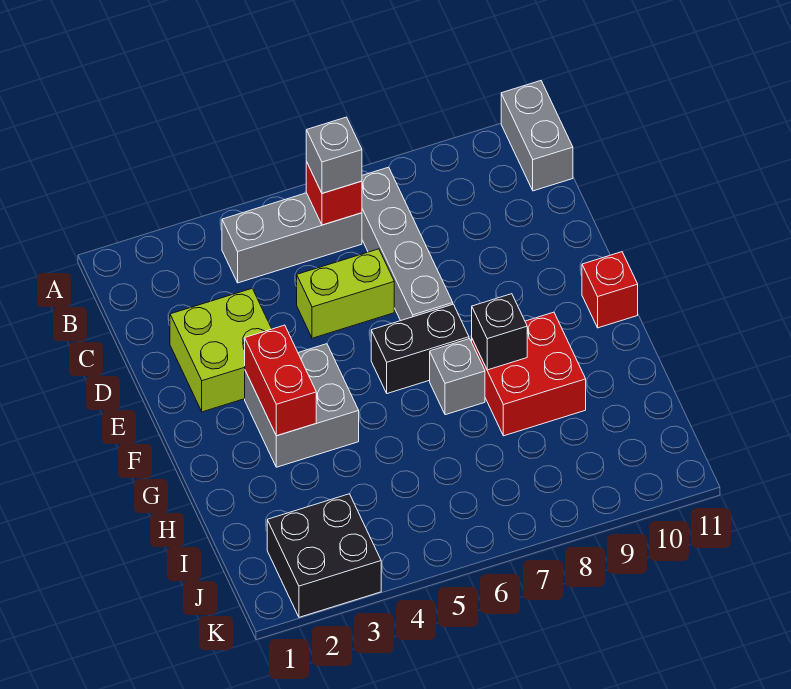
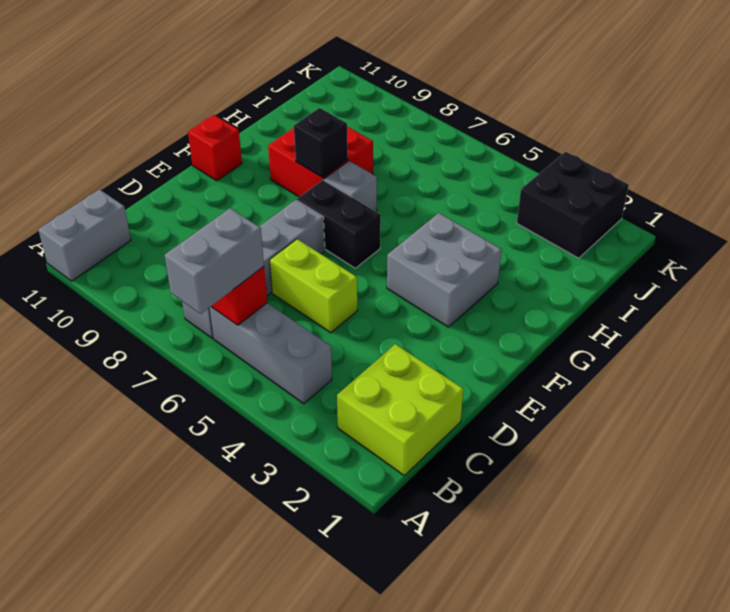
grey 1x1 brick [306,117,362,193] -> grey 1x2 brick [165,208,264,314]
lime 2x2 brick [170,288,272,412] -> lime 2x2 brick moved to [337,344,463,475]
red 1x2 brick [245,325,316,436] -> none

